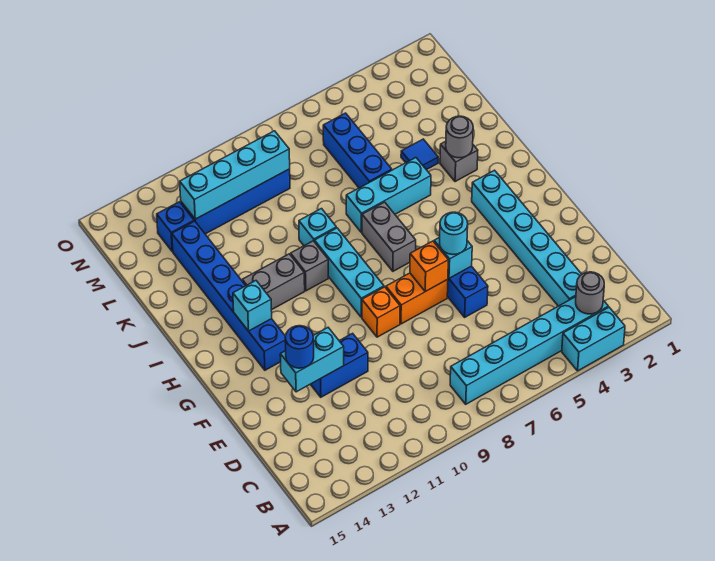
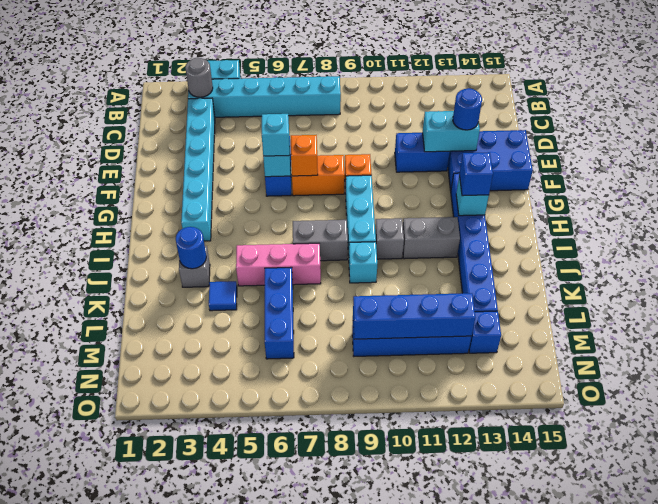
none -> blue 2x3 brick [448,130,533,191]
cyan 1x1 round brick [440,212,468,254] -> cyan 1x1 brick [262,114,290,156]
grey 1x2 brick [362,202,416,271] -> grey 1x2 brick turned to [293,220,348,261]
none -> blue 1x1 brick [459,152,493,196]
grey 1x1 round brick [446,116,473,158] -> blue 1x1 round brick [176,227,206,269]
cyan 1x3 brick [346,158,431,232] -> pink 1x3 brick [236,243,321,286]
cyan 1x4 brick [180,131,290,219] -> blue 1x4 brick [353,293,475,339]

